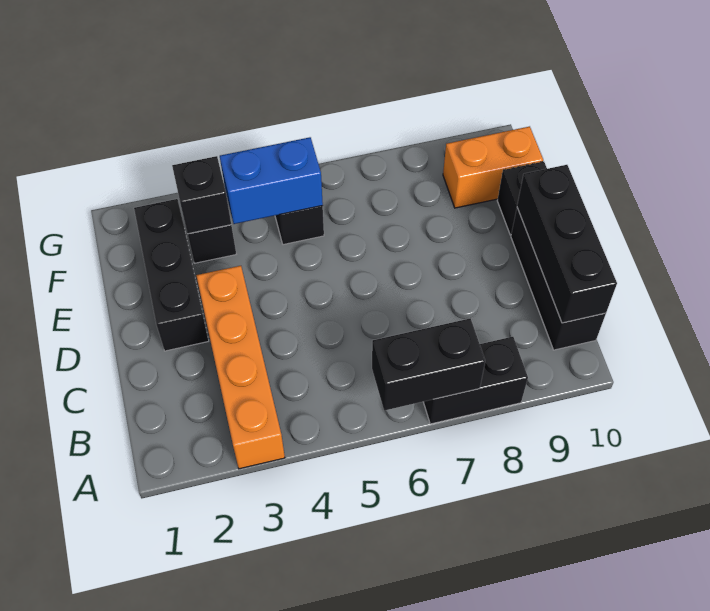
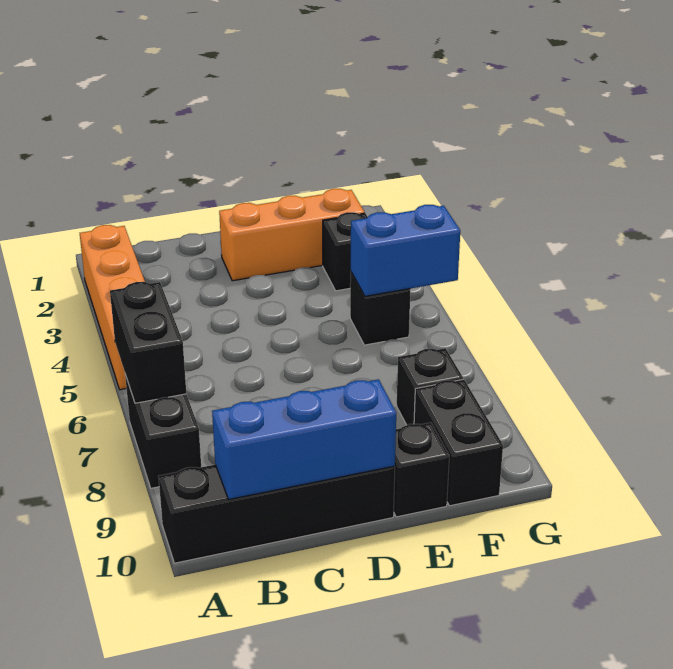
orange 1x4 brick [196,266,285,469] -> orange 1x4 brick turned to [80,225,145,390]
black 1x3 brick [511,208,606,350] -> black 1x4 brick [158,465,395,563]
black 1x3 brick [517,165,617,323] -> blue 1x3 brick [212,379,396,499]
black 1x3 brick [134,199,209,351] -> orange 1x3 brick [219,189,365,281]
black 1x1 brick [172,156,231,234] -> black 1x1 brick moved to [397,348,463,425]
blue 1x2 brick [220,137,323,224] -> blue 1x2 brick turned to [351,205,460,296]
orange 1x2 brick [443,126,543,208] -> black 1x2 brick [414,379,503,506]

